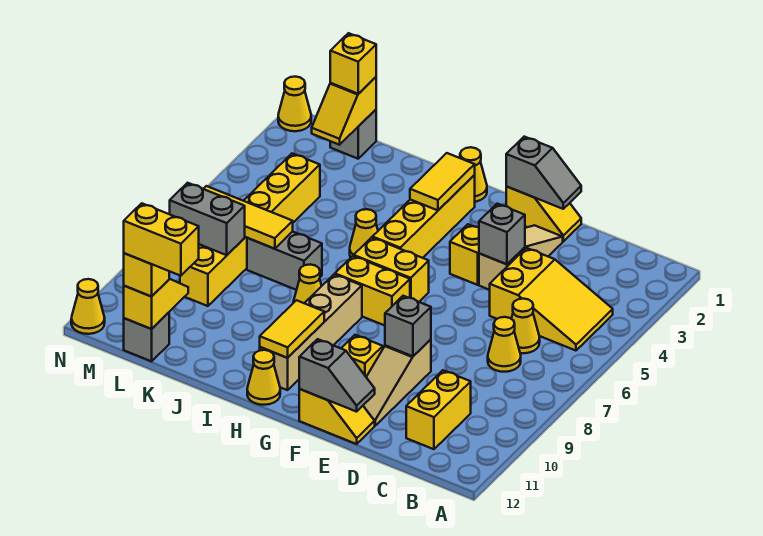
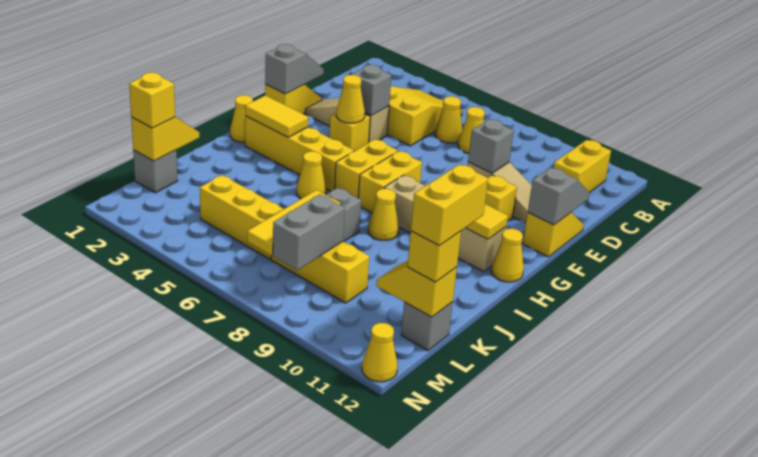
yellow 1x2 brick [406,370,471,449] -> yellow 1x2 brick turned to [554,140,611,193]
yellow 1x2 slope [312,77,376,145] -> yellow 1x2 slope turned to [131,117,199,161]
yellow 1x1 cone [278,77,311,131] -> yellow 1x1 cone moved to [336,75,365,123]

